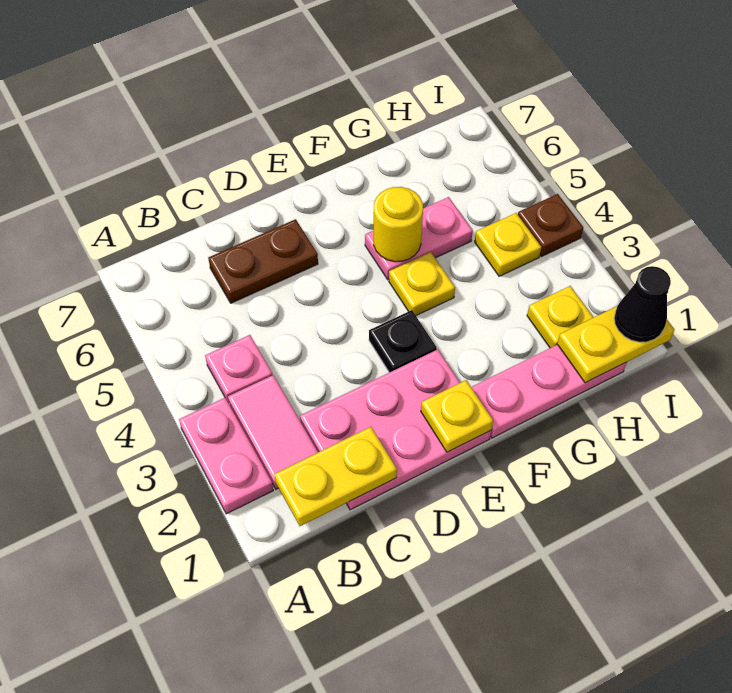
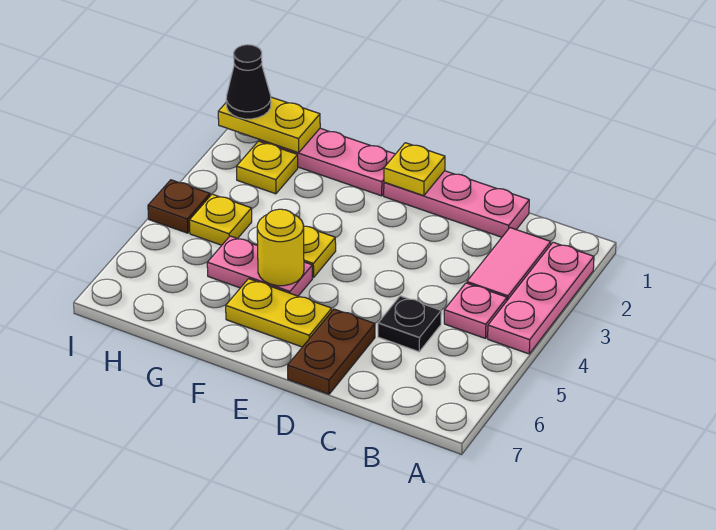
pink 1x2 plate [179,398,273,514] -> pink 1x3 plate [488,242,594,354]
yellow 1x2 plate [274,427,397,526] -> yellow 1x2 plate moved to [226,279,332,347]
pink 2x3 plate [300,350,491,510] -> pink 1x3 plate [384,171,529,237]
brown 1x2 plate [208,219,318,303] -> brown 1x2 plate turned to [288,309,375,394]
black 1x1 plate [369,310,437,373] -> black 1x1 plate moved to [378,296,441,352]

